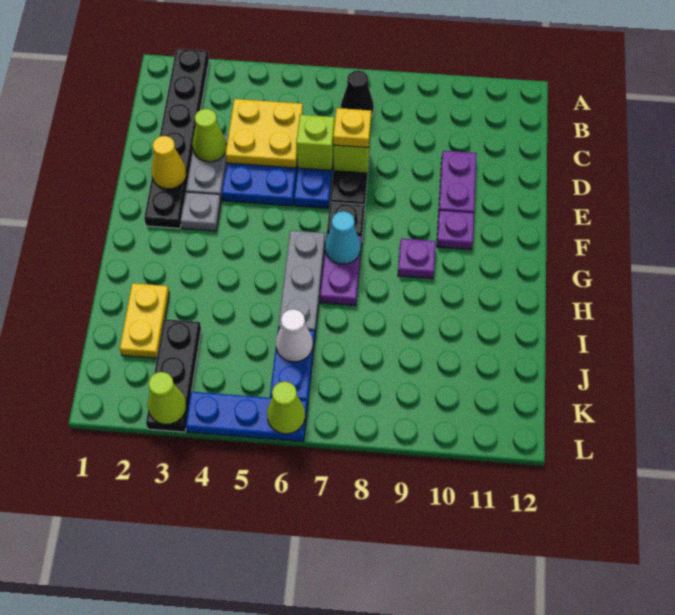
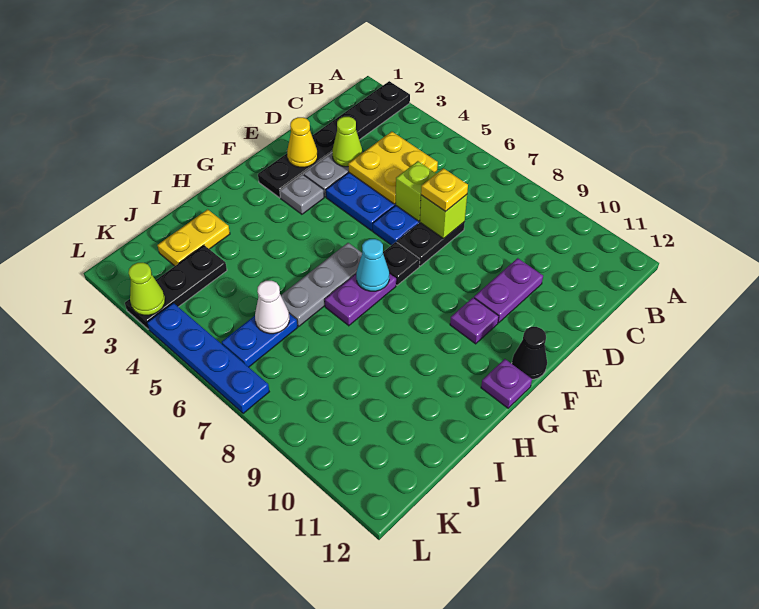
black 1x1 cone [341,70,374,116] -> black 1x1 cone moved to [512,327,547,379]
purple 1x1 plate [398,239,436,279] -> purple 1x1 plate moved to [481,359,532,408]
blue 1x3 plate [186,392,307,442] -> blue 1x4 plate [147,303,269,414]
lime 1x1 cone [267,381,305,434] -> none

